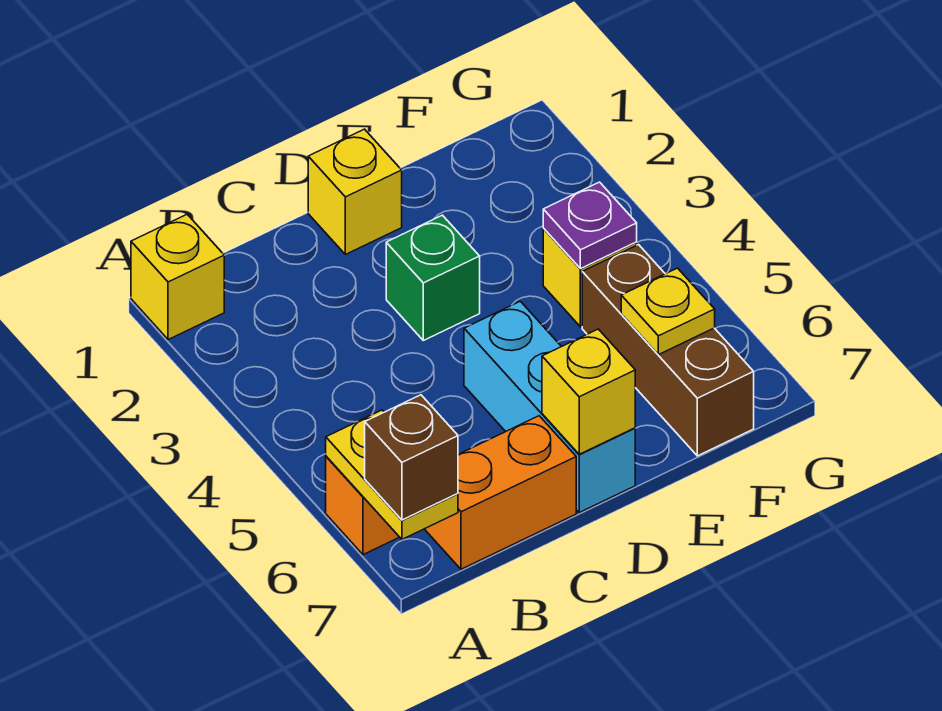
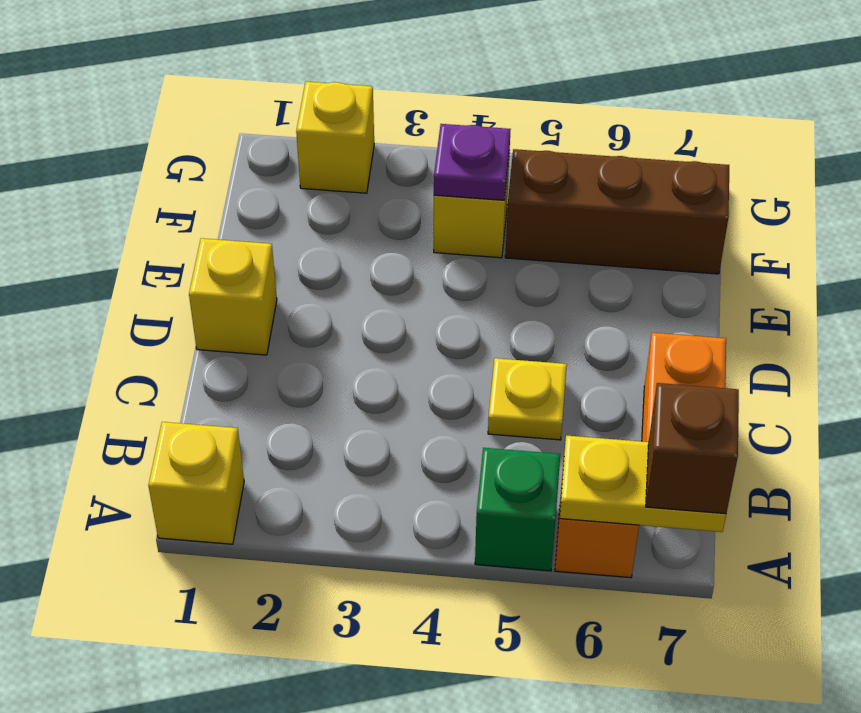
green 1x1 brick [386,215,480,340] -> green 1x1 brick moved to [475,448,560,571]
cyan 1x3 brick [464,301,635,512] -> none
yellow 1x1 brick [542,329,635,454] -> yellow 1x1 brick moved to [296,82,374,193]
yellow 1x1 plate [621,268,715,355] -> yellow 1x1 plate moved to [488,358,567,440]

